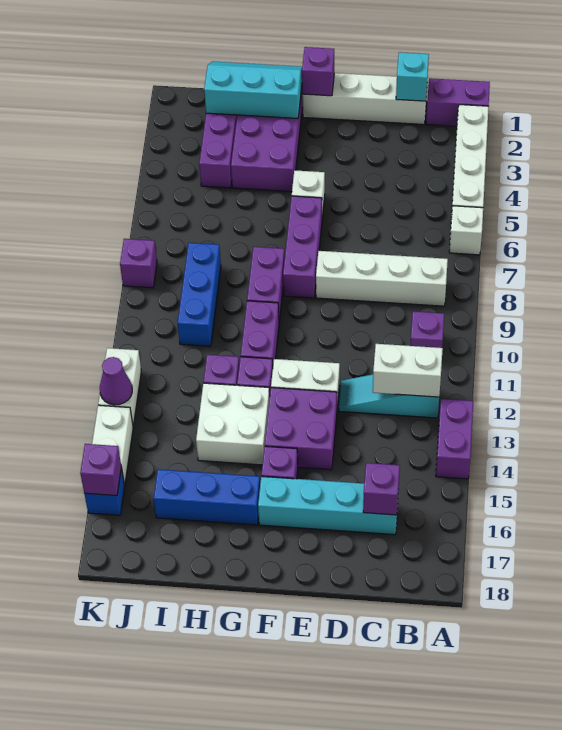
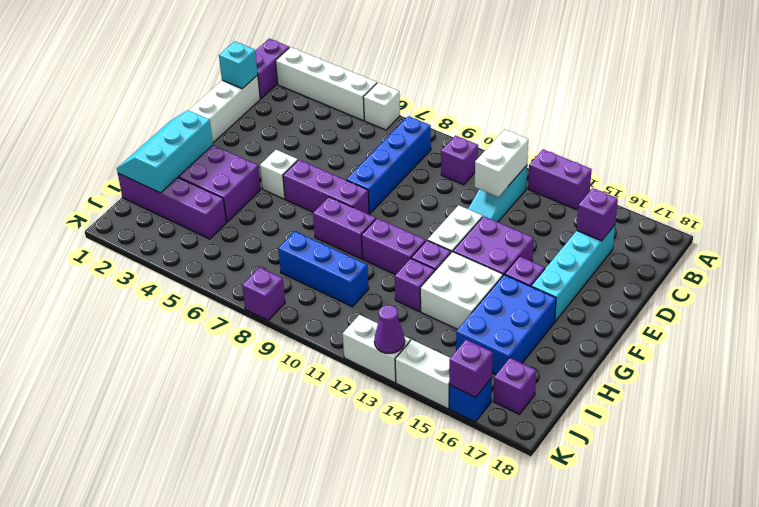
white 1x4 brick [316,251,448,306] -> blue 1x4 brick [346,116,431,214]
purple 1x1 brick [302,47,334,96] -> purple 1x1 brick moved to [493,358,536,414]
blue 1x3 brick [154,469,260,525] -> blue 2x3 brick [456,275,556,375]

